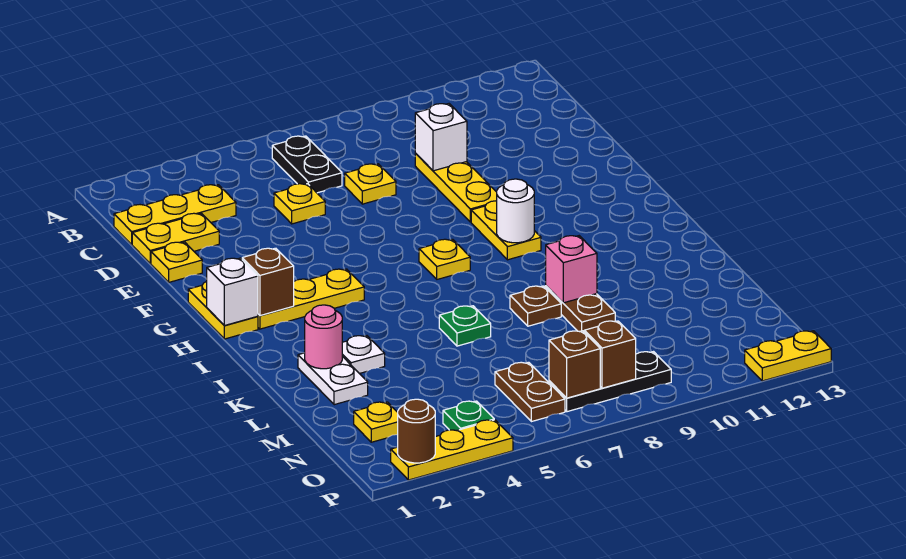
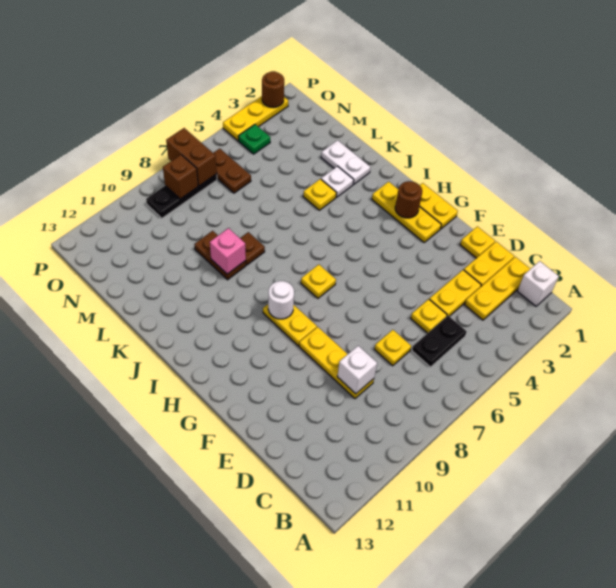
black 1x2 plate [272,136,342,193] -> black 1x2 plate turned to [412,316,467,367]
white 1x1 brick [207,258,258,326] -> white 1x1 brick moved to [517,261,559,306]
yellow 1x3 plate [258,269,364,329] -> yellow 1x3 plate turned to [372,182,441,242]
brown 1x1 brick [242,248,294,316] -> brown 1x1 round brick [395,181,422,218]
pink 1x1 round brick [305,305,342,369] -> none
green 1x1 plate [439,306,491,346] -> none
yellow 1x1 plate [354,402,398,442] -> yellow 1x1 plate moved to [303,179,336,210]
brown 1x1 brick [549,331,600,398] -> brown 1x2 brick [166,128,217,186]
yellow 1x2 plate [745,331,831,381] -> yellow 1x2 plate moved to [429,270,481,316]

